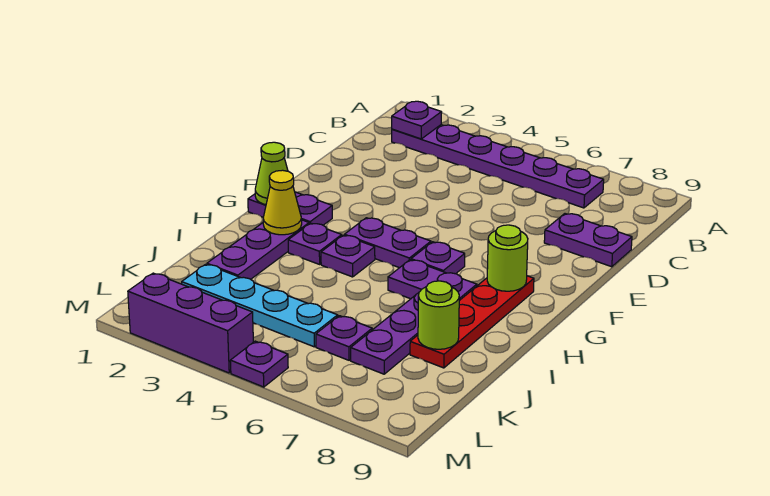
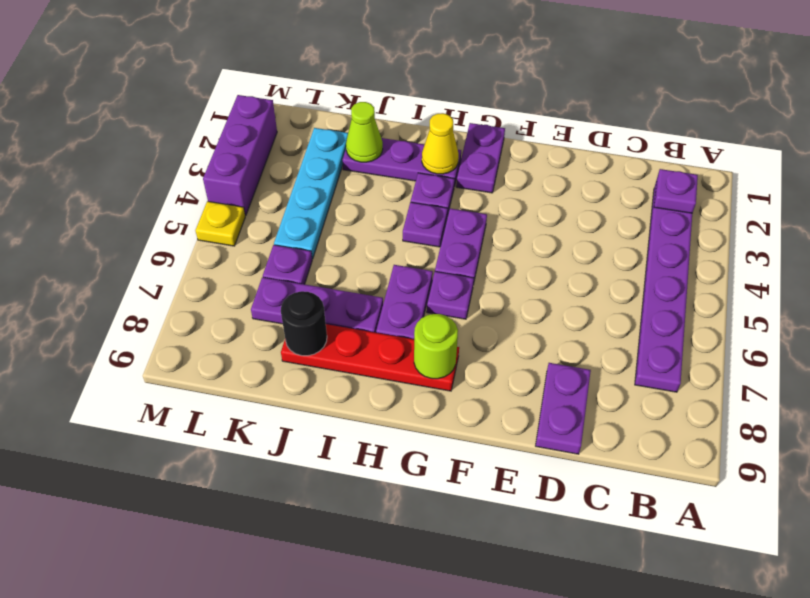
lime 1x1 cone [255,142,288,205] -> lime 1x1 cone moved to [346,102,383,162]
lime 1x1 round brick [418,281,459,349] -> black 1x1 round brick [281,291,327,356]
purple 1x1 plate [230,341,288,387] -> yellow 1x1 plate [195,201,245,246]

